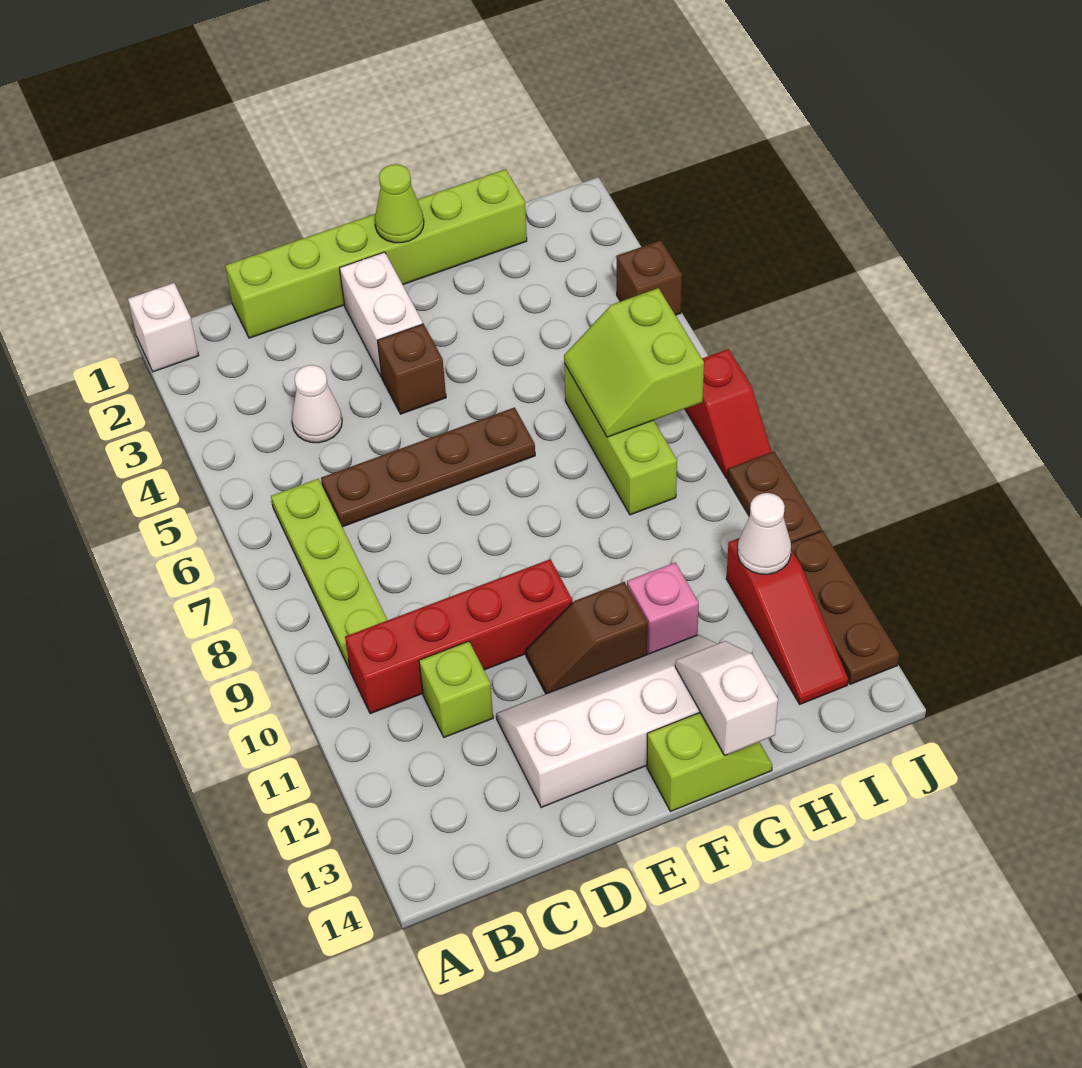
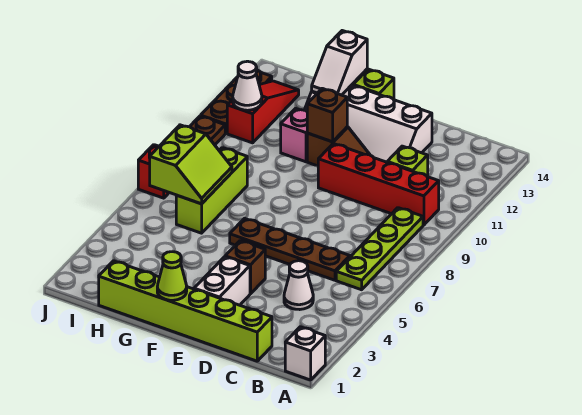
brown 1x1 brick [616,240,682,315] -> brown 1x1 brick moved to [307,88,347,142]

